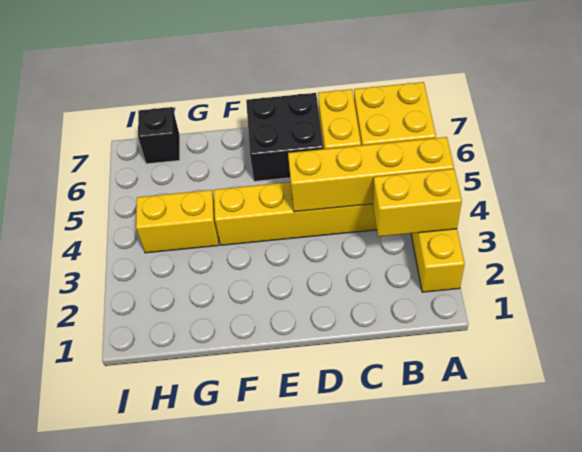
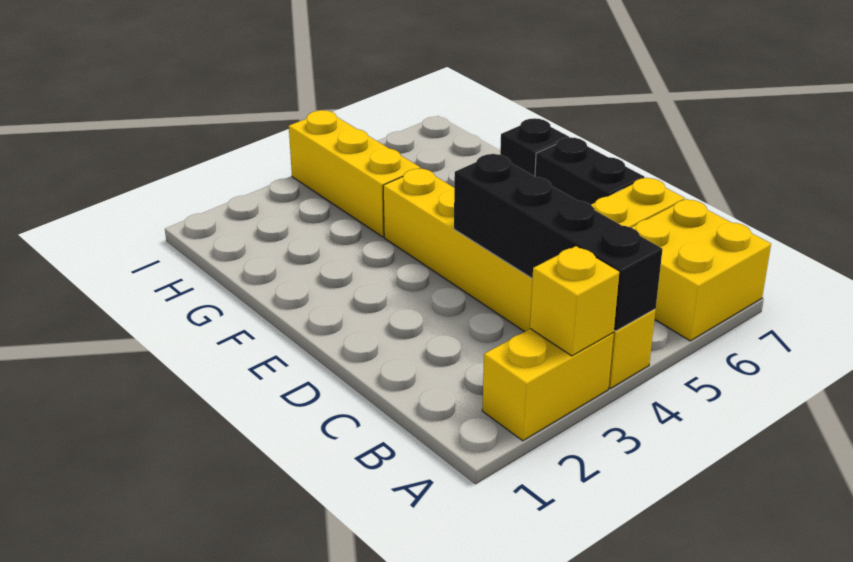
yellow 1x2 brick [373,169,462,237] -> yellow 1x1 brick [530,246,619,356]
yellow 1x4 brick [288,137,454,212] -> black 1x4 brick [454,154,662,331]
black 2x2 brick [246,93,323,181] -> black 1x2 brick [535,137,644,205]
yellow 1x2 brick [136,190,219,253] -> yellow 1x3 brick [289,110,420,237]
black 1x1 brick [138,107,180,164] -> black 1x1 brick moved to [500,118,569,176]

